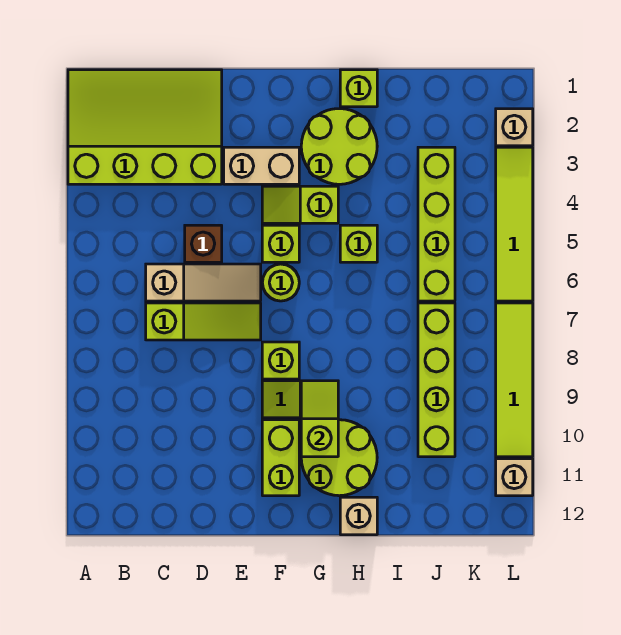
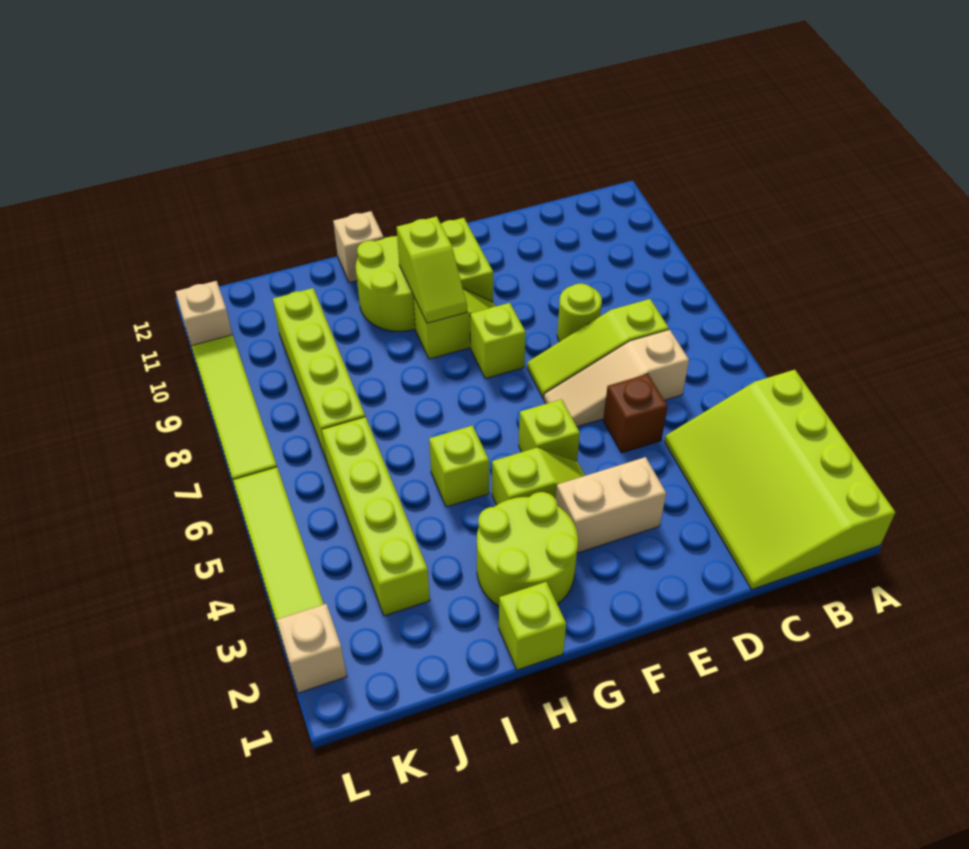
lime 3x4 slope [68,70,222,184] -> lime 3x4 slope turned to [664,370,895,589]
lime 1x1 round brick [262,264,299,301] -> lime 1x1 round brick moved to [557,284,602,342]

